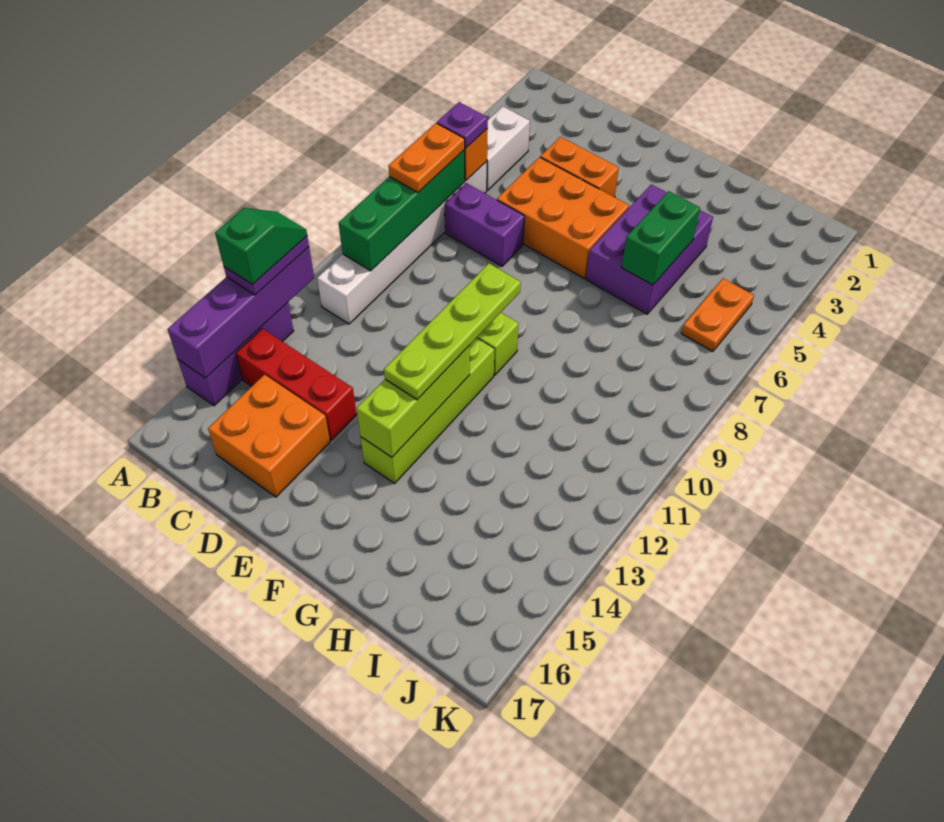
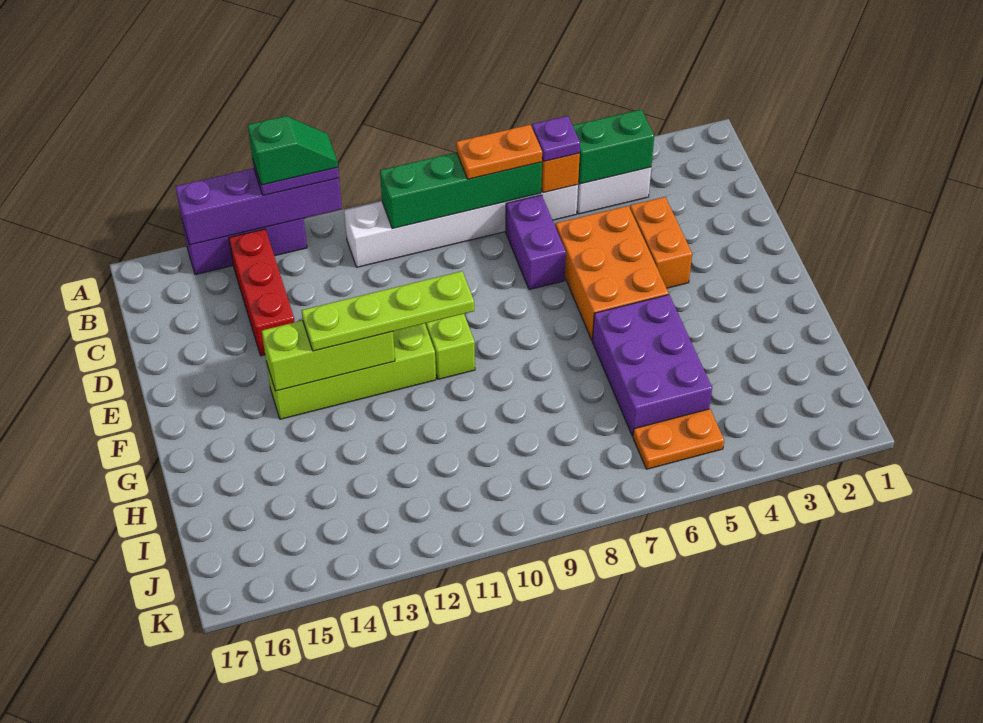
orange 2x2 brick [208,375,330,497] -> none
purple 2x3 brick [586,184,713,314] -> purple 2x3 brick turned to [592,295,712,436]
green 1x2 brick [622,191,700,285] -> green 1x2 brick moved to [573,109,654,184]

